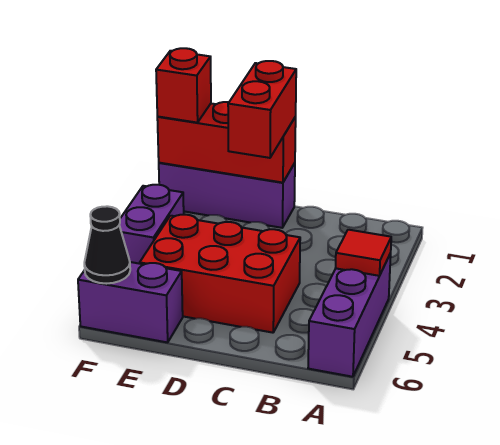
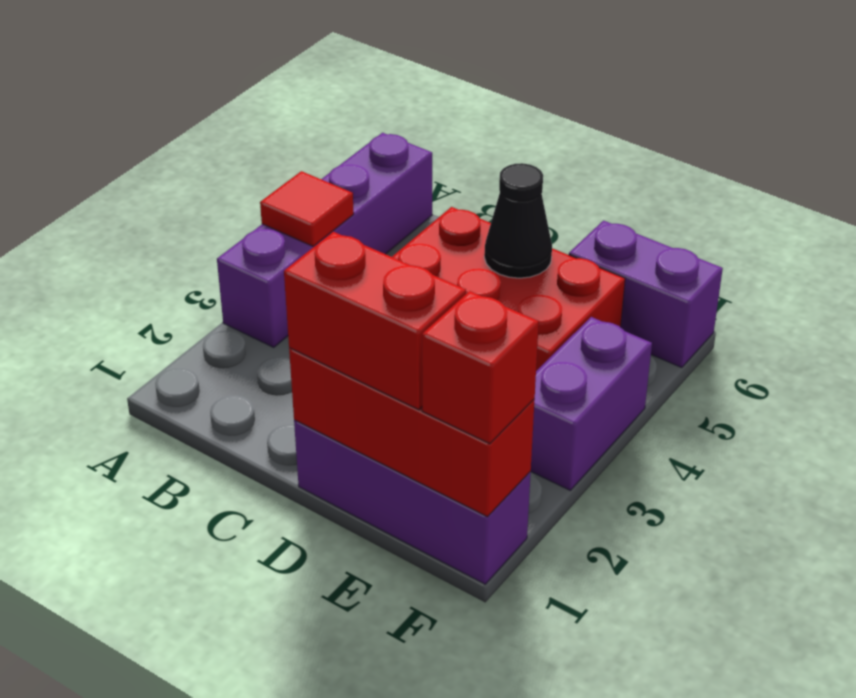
purple 1x3 brick [308,253,391,377] -> purple 1x4 brick [217,133,432,347]
red 1x2 brick [228,61,296,158] -> red 1x2 brick turned to [284,232,466,410]
black 1x1 cone [84,206,130,284] -> black 1x1 cone moved to [484,163,552,278]

